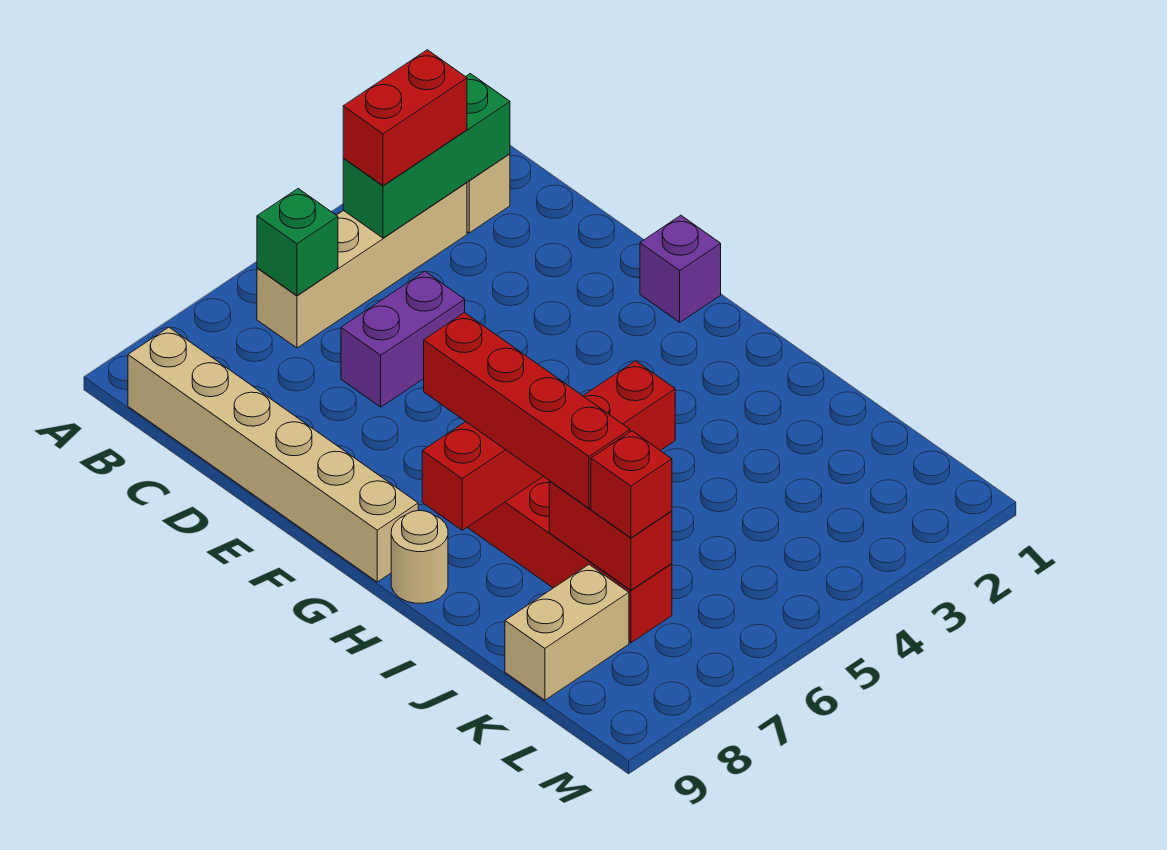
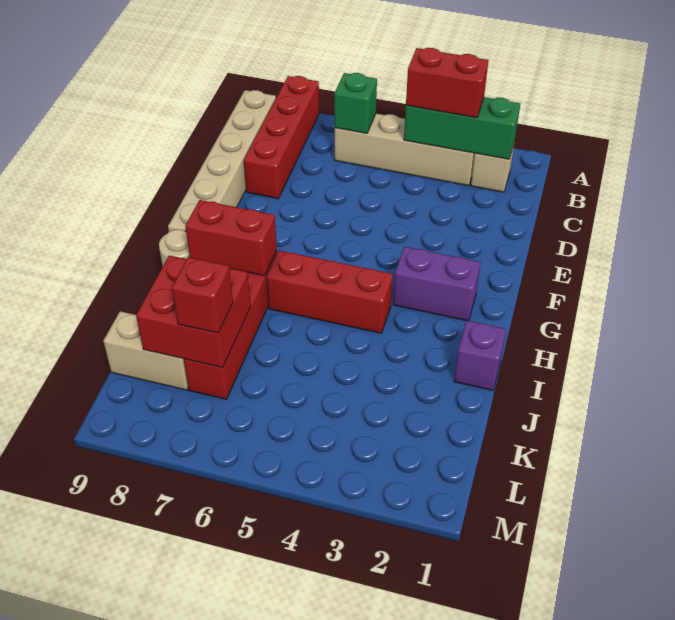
purple 1x2 brick [341,271,465,407] -> purple 1x2 brick moved to [393,247,481,321]
purple 1x1 brick [640,215,721,322] -> purple 1x1 brick moved to [454,320,506,390]
red 1x4 brick [424,312,630,508] -> red 1x4 brick moved to [244,76,319,199]
red 1x2 brick [549,481,672,590] -> red 2x2 brick [136,256,251,368]

